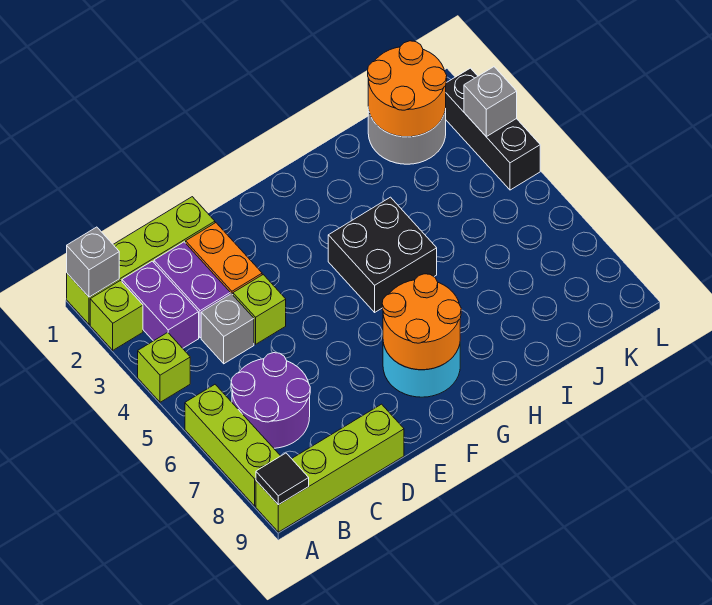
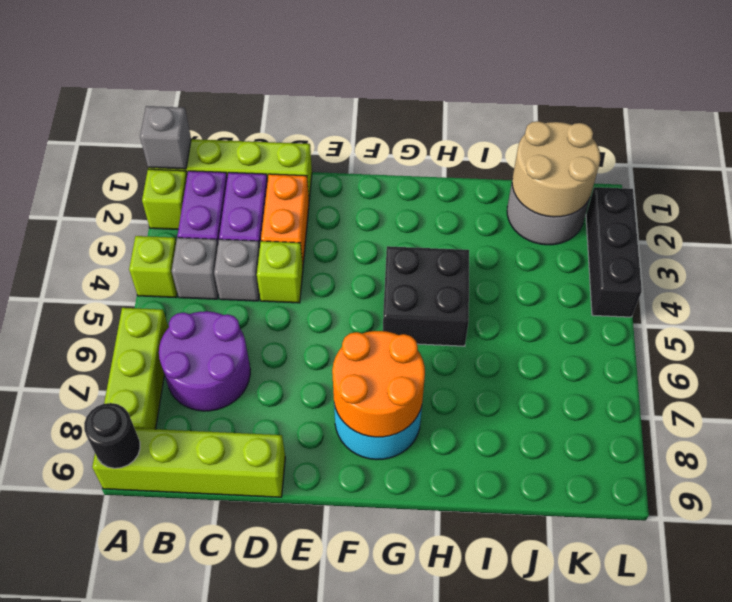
black 1x1 tile [256,453,309,505] -> black 1x1 round brick [84,403,140,468]
orange 2x2 round brick [368,41,447,137] -> tan 2x2 round brick [512,121,600,217]
grey 1x1 brick [464,67,517,137] -> grey 1x1 brick moved to [172,238,218,299]

